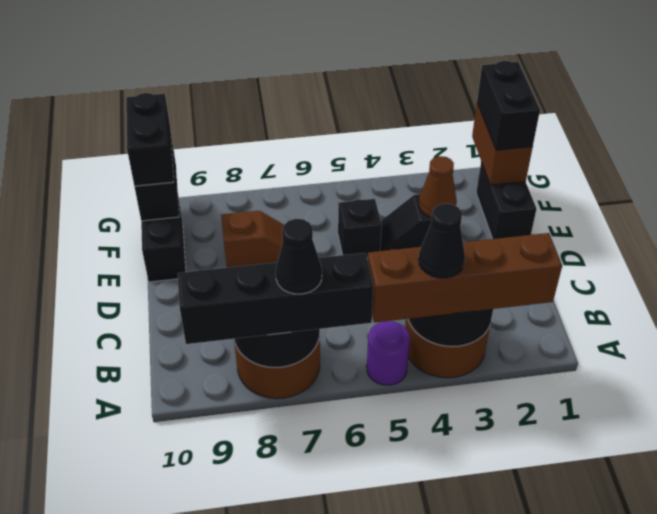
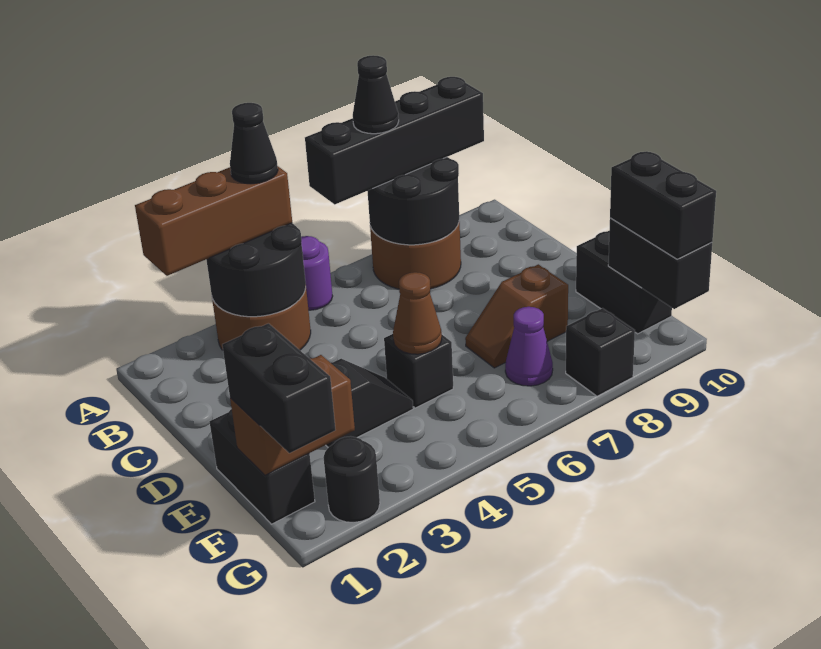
brown 1x4 brick [368,233,562,323] -> brown 1x3 brick [135,167,292,276]
brown 1x1 cone [419,156,457,217] -> brown 1x1 cone moved to [393,272,442,354]
brown 1x2 brick [472,103,533,185] -> brown 1x2 brick turned to [230,355,355,475]
none -> purple 1x1 cone [505,307,553,386]
none -> black 1x1 round brick [323,436,380,523]
none -> black 1x1 brick [566,308,635,396]

